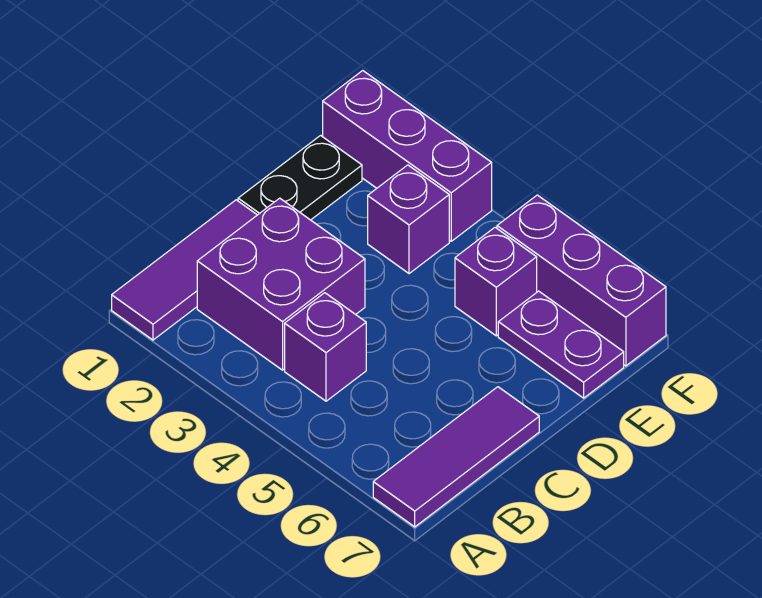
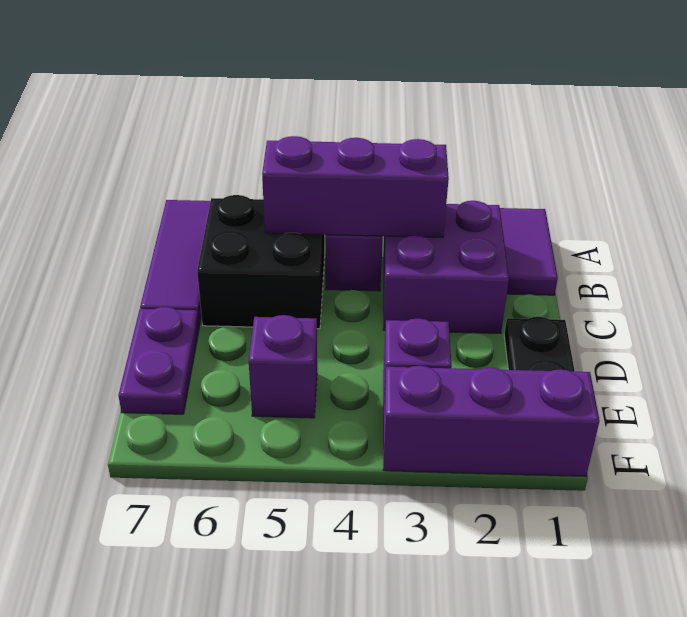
purple 1x3 tile [112,200,257,340] -> purple 1x2 tile [500,208,558,295]
none -> black 2x2 brick [197,195,325,329]
purple 1x2 plate [498,291,624,398] -> purple 1x2 plate turned to [118,307,199,414]
purple 1x3 brick [497,195,666,366] -> purple 1x3 brick moved to [262,136,449,238]

